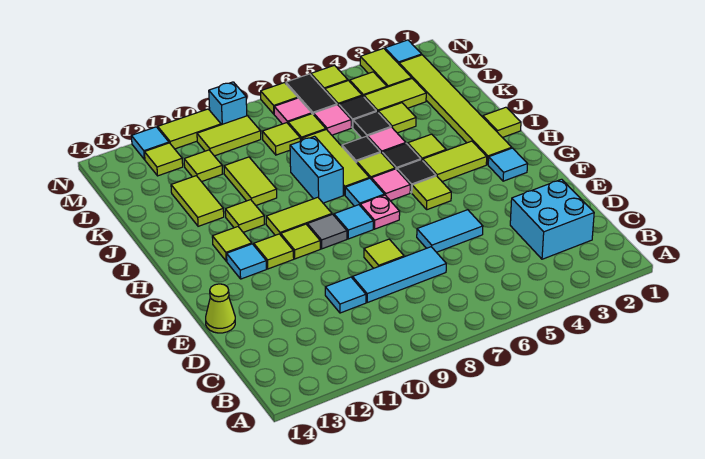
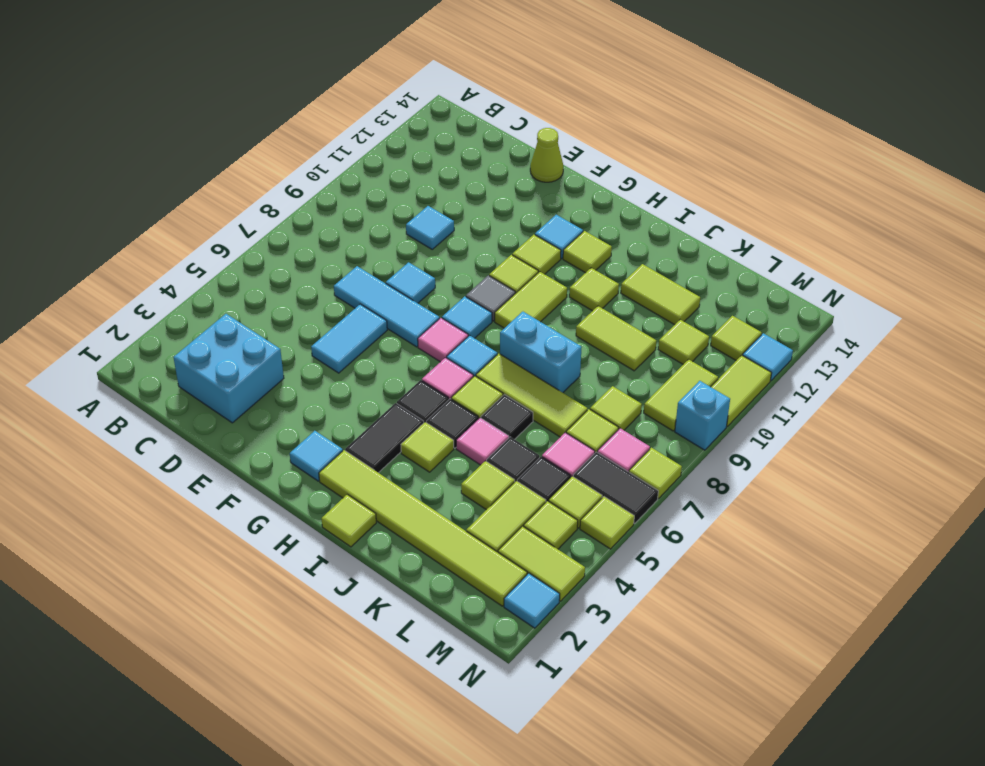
cyan 1x3 tile [352,247,446,302] -> cyan 1x3 tile turned to [334,266,440,347]
lime 1x1 tile [364,239,404,268] -> cyan 1x1 tile [386,262,435,303]
lime 1x1 tile [412,176,451,210] -> none
pink 1x1 plate [360,195,400,229] -> pink 1x1 tile [418,318,468,362]
lime 1x2 tile [423,141,487,182] -> black 1x2 tile [345,403,424,473]

